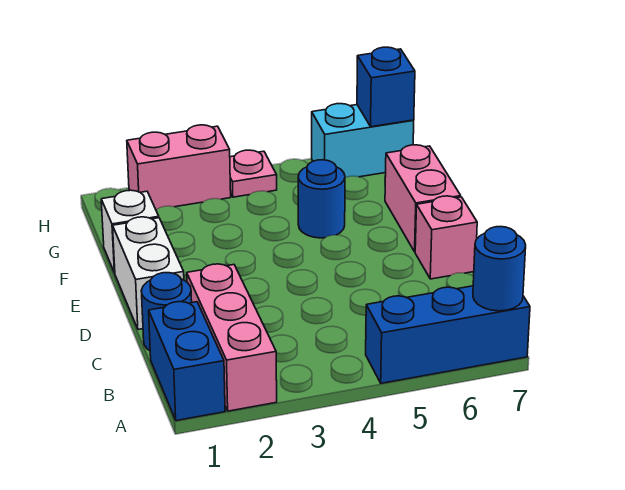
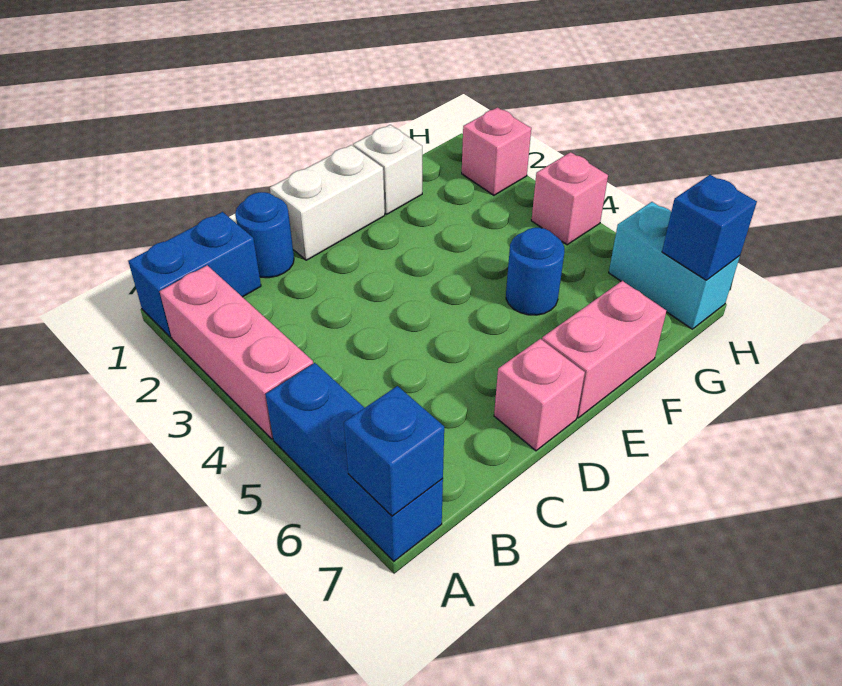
pink 1x3 brick [187,264,277,411] -> pink 1x3 brick turned to [160,265,313,439]
blue 1x1 round brick [473,227,526,311] -> blue 1x1 brick [344,386,444,516]
pink 1x2 brick [127,125,231,209] -> pink 1x1 brick [462,107,531,195]
pink 1x1 plate [230,150,277,197] -> pink 1x1 brick [531,152,608,245]

